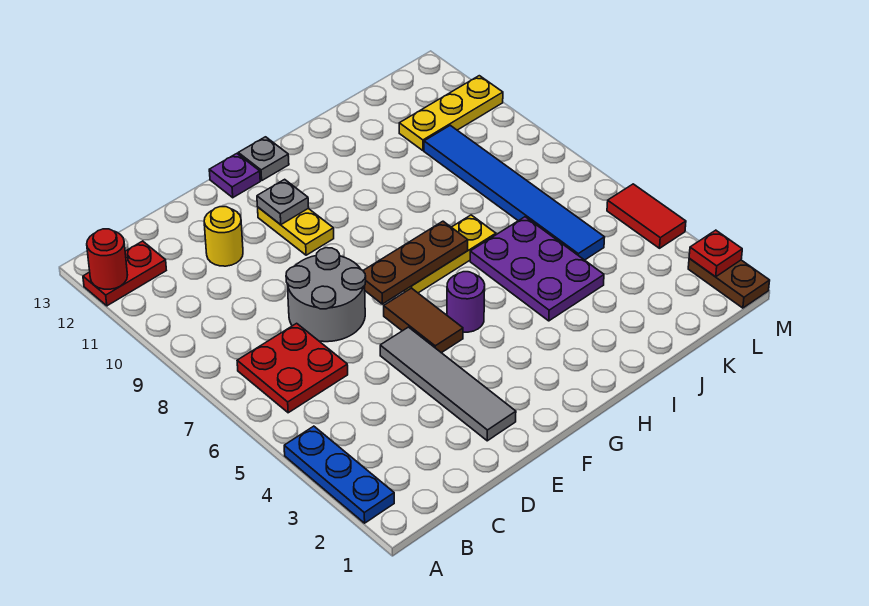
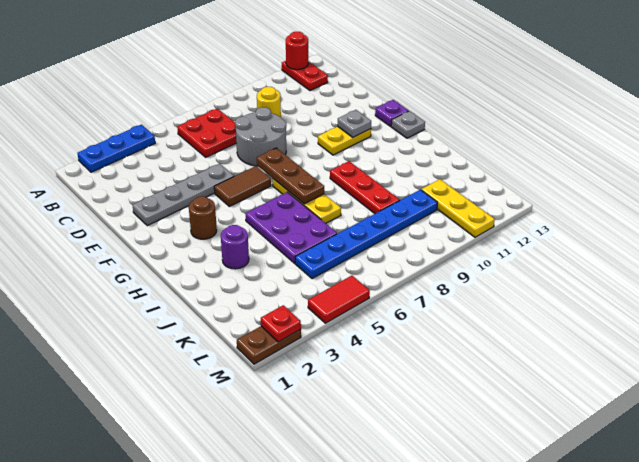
yellow 1x1 round brick [204,207,243,266] -> yellow 1x1 round brick moved to [257,87,281,117]
grey 1x4 tile [380,327,516,441] -> grey 1x4 plate [132,163,234,226]
none -> brown 1x1 round brick [189,196,217,239]
purple 1x1 round brick [447,272,485,332] -> purple 1x1 round brick moved to [221,225,249,269]
none -> red 1x3 plate [330,161,400,214]
purple 2x3 plate [470,217,604,321] -> purple 2x3 plate turned to [245,192,337,263]
blue 1x6 tile [424,125,605,260] -> blue 1x6 plate [295,190,438,279]

